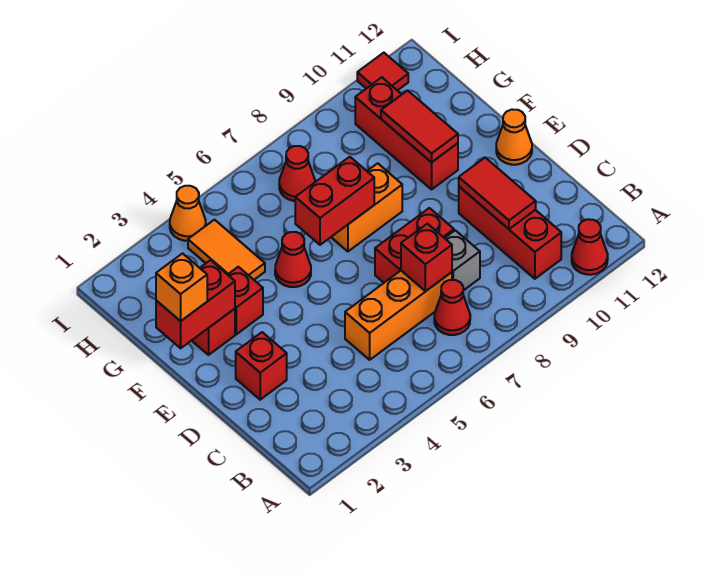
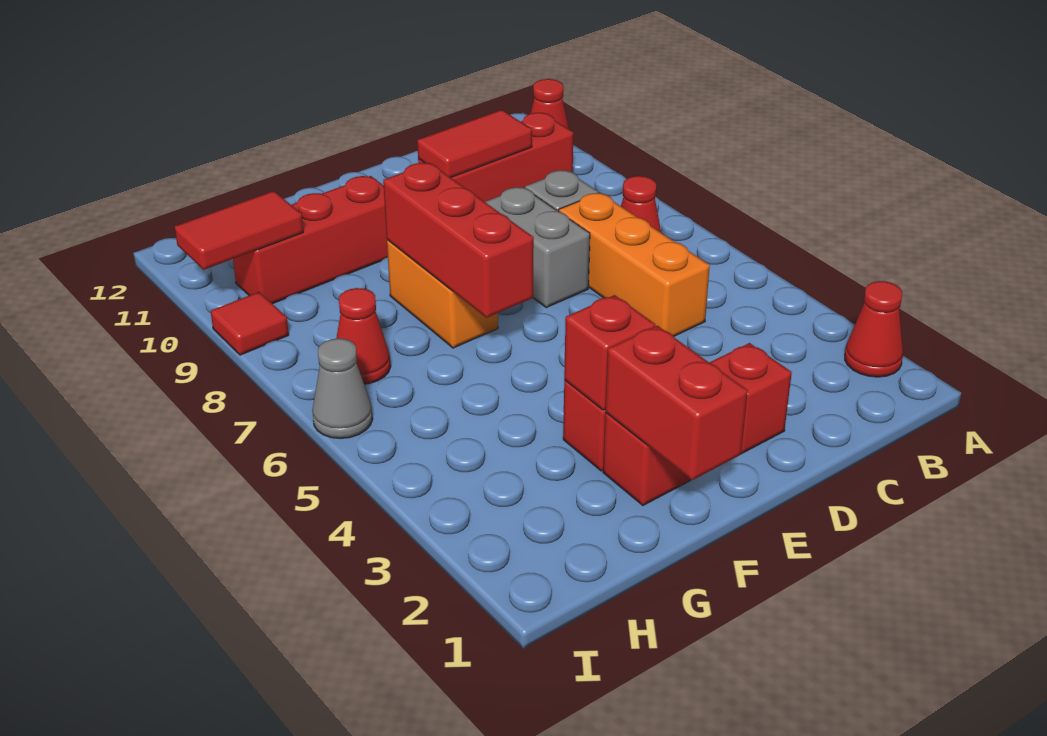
red 1x1 brick [401,224,452,291] -> red 1x1 brick moved to [564,295,655,410]
red 1x2 brick [375,208,454,283] -> grey 1x2 brick [485,187,590,307]
orange 1x1 cone [496,110,532,165] -> none
orange 1x1 brick [156,253,207,321] -> none
red 1x1 cone [275,232,311,287] -> red 1x1 cone moved to [845,281,903,377]
red 1x2 brick [295,157,374,245] -> red 1x3 brick [383,163,534,318]
red 1x2 tile [381,90,458,162] -> red 1x2 tile moved to [175,191,303,270]
orange 1x2 tile [188,220,265,280] -> none
orange 1x1 cone [170,186,206,241] -> none
none -> grey 1x1 cone [312,338,373,439]
red 1x1 tile [357,53,408,91] -> red 1x1 tile moved to [211,292,289,355]

